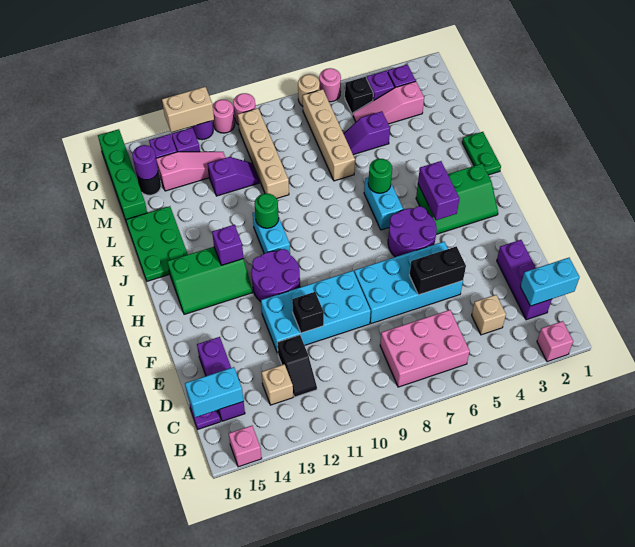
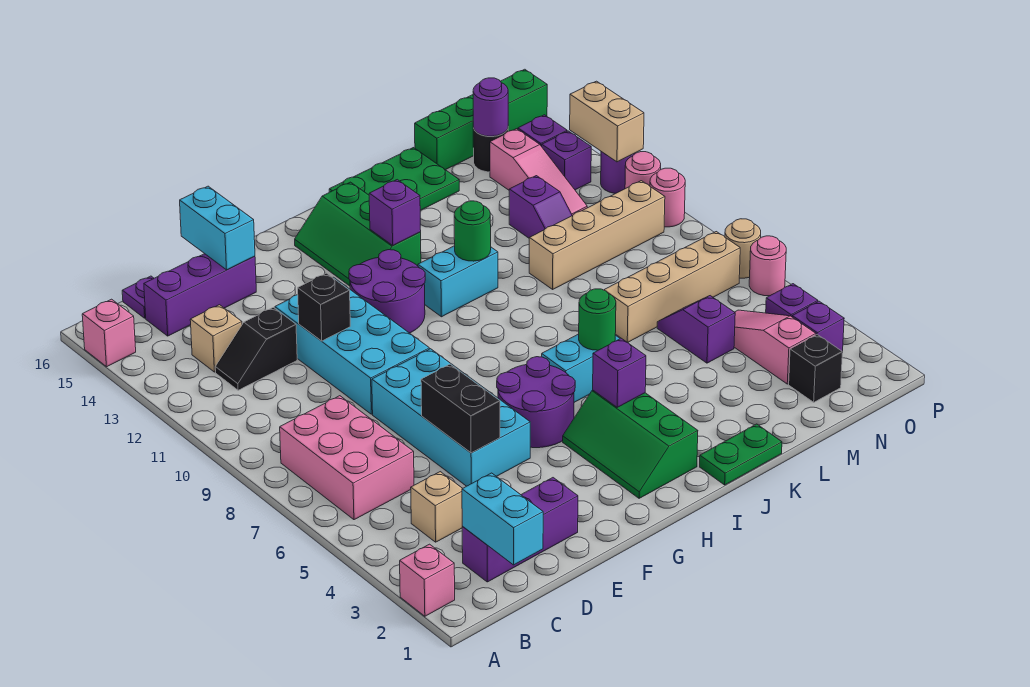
cyan 1x2 brick [185,367,243,417] -> cyan 1x2 brick moved to [180,186,255,270]
purple 1x2 brick [418,161,460,220] -> purple 1x1 brick [593,338,646,407]
black 1x1 brick [345,77,373,115] -> black 1x1 brick moved to [789,334,842,402]

